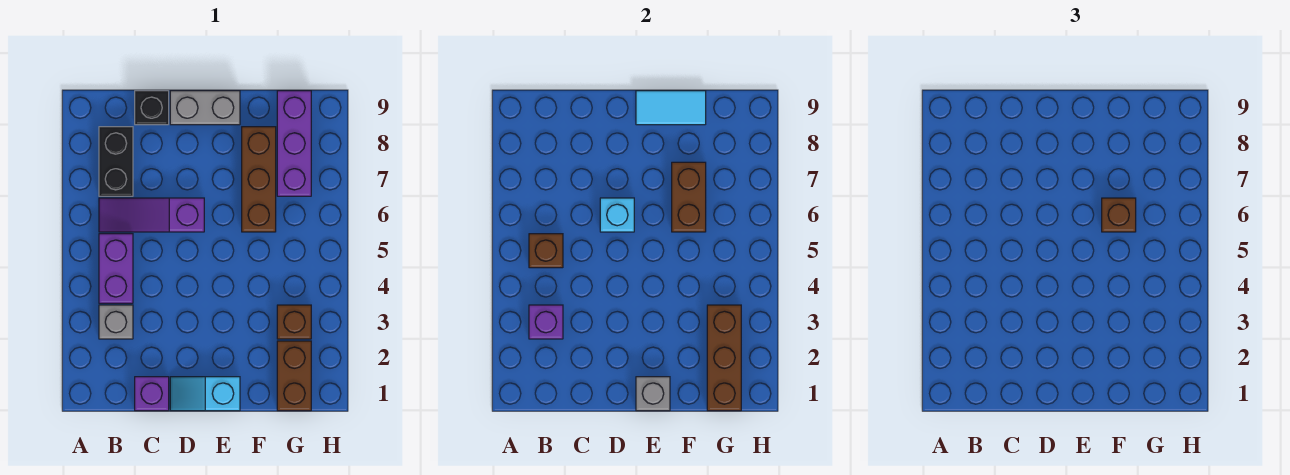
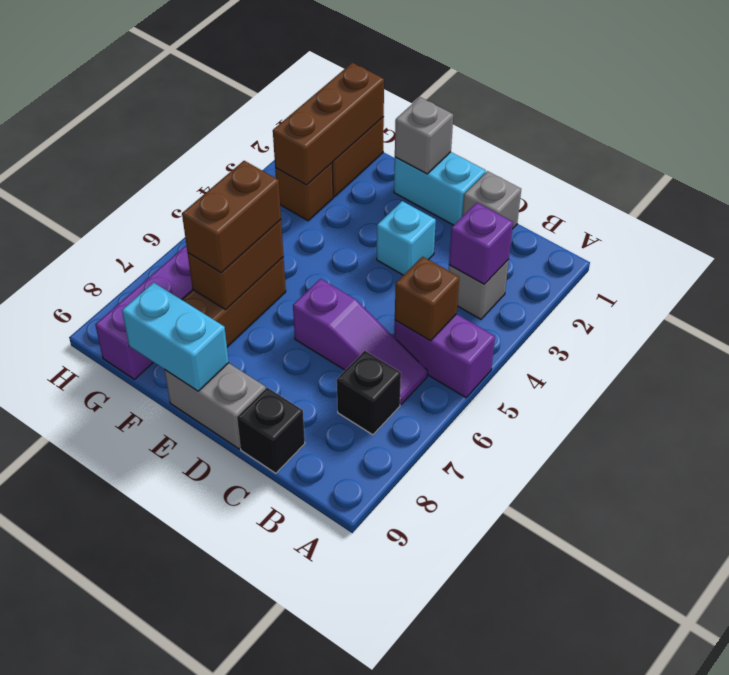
purple 1x2 brick [99,234,133,303] -> purple 1x2 brick turned to [394,314,495,398]
black 1x2 brick [99,127,133,196] -> black 1x1 brick [337,351,401,435]
purple 1x1 brick [135,377,169,411] -> grey 1x1 brick [462,171,521,229]
cyan 1x2 slope [170,377,240,411] -> cyan 1x2 brick [394,152,486,225]
cyan 1x1 brick [600,198,634,232] -> cyan 1x1 brick moved to [377,201,436,275]
cyan 1x2 tile [636,91,706,125] -> cyan 1x2 brick [122,282,229,391]
brown 1x1 brick [1102,198,1136,232] -> brown 1x2 brick [182,161,281,273]

